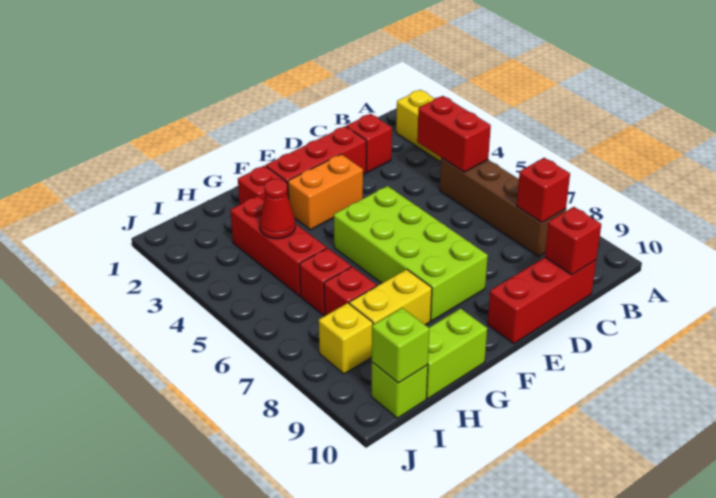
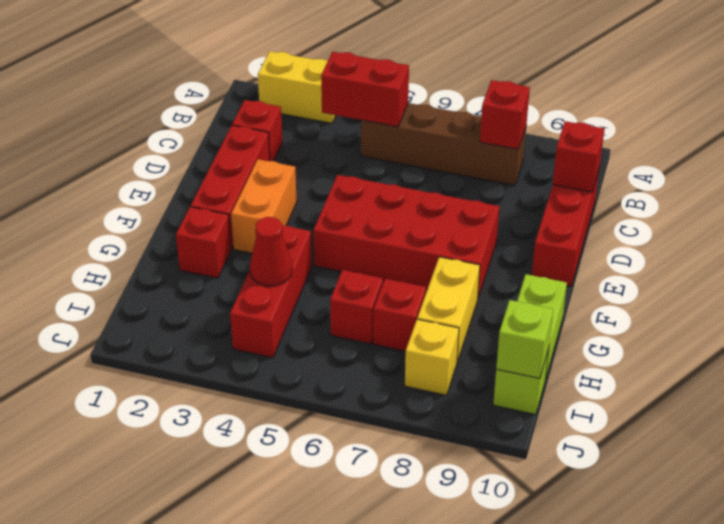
lime 2x4 brick [334,186,488,321] -> red 2x4 brick [313,175,499,298]
red 1x3 brick [231,196,327,296] -> red 1x3 brick turned to [230,225,312,358]

